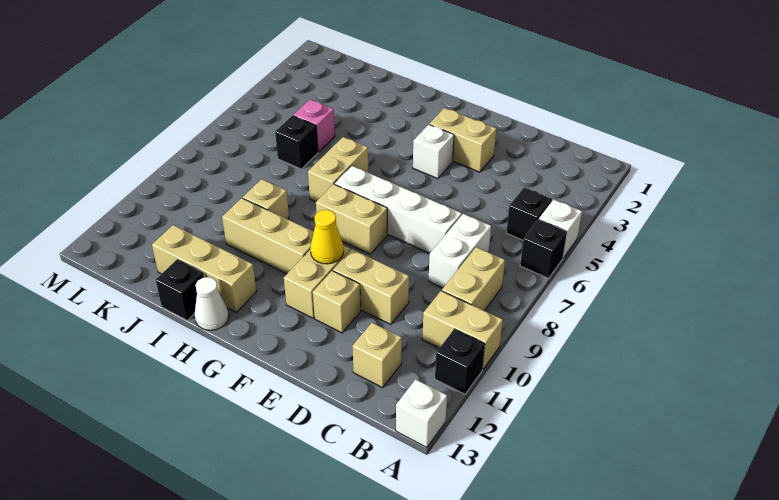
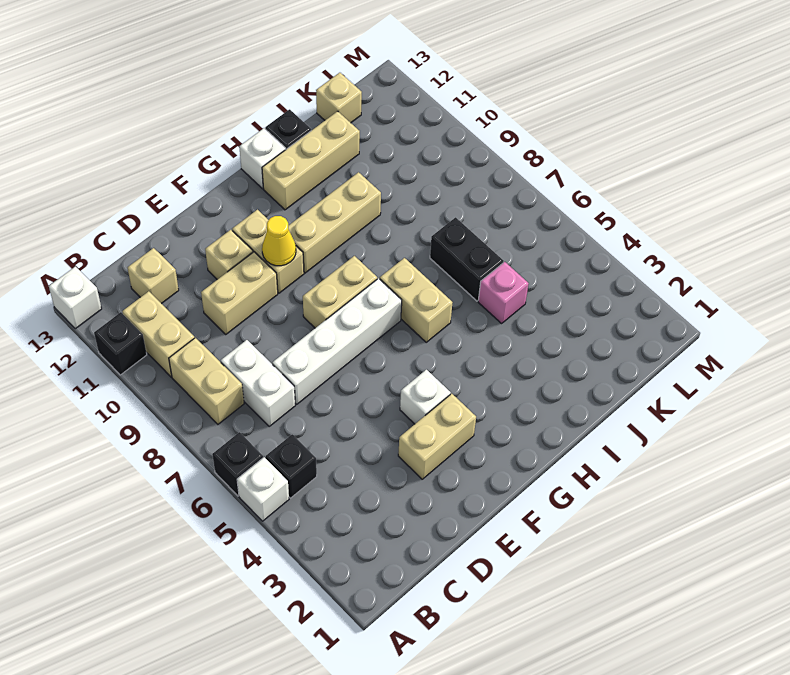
tan 1x2 brick [422,291,503,369] -> tan 1x2 brick turned to [122,291,195,377]
white 1x1 cone [195,277,229,330] -> white 1x1 brick [239,128,286,189]
tan 1x1 brick [243,179,289,219] -> tan 1x1 brick moved to [316,73,362,123]
black 1x1 brick [275,116,318,169] -> black 1x2 brick [430,217,504,301]

